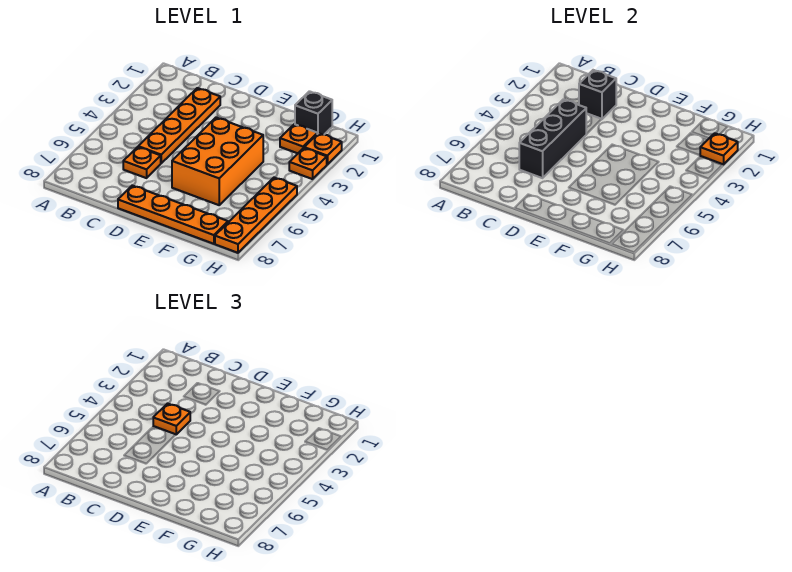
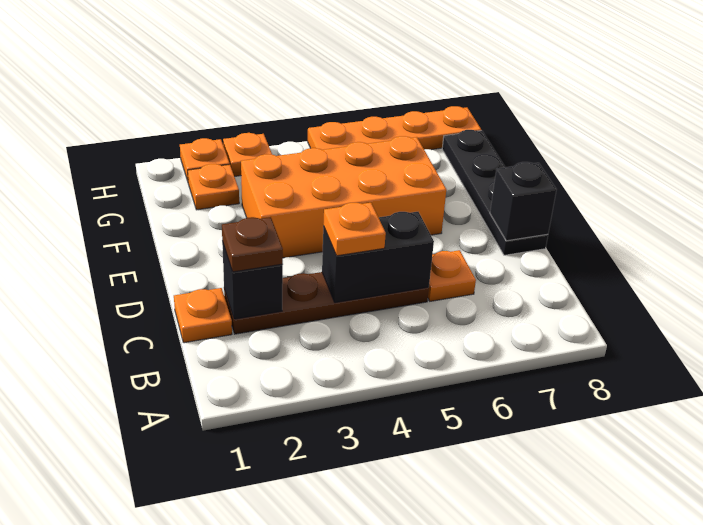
orange 1x4 plate [138,88,220,163] -> brown 1x4 plate [224,272,429,334]
none -> brown 1x1 plate [222,217,283,272]
black 1x3 brick [519,99,587,178] -> black 1x2 brick [322,212,434,303]
orange 1x4 plate [118,186,228,244] -> black 1x4 plate [442,130,548,255]
orange 2x3 brick [172,118,263,205] -> orange 2x4 brick [241,136,446,258]
black 1x1 brick [295,91,332,135] -> black 1x1 brick moved to [490,162,557,241]
orange 1x1 plate [700,133,738,164] -> orange 1x1 plate moved to [174,288,232,343]

